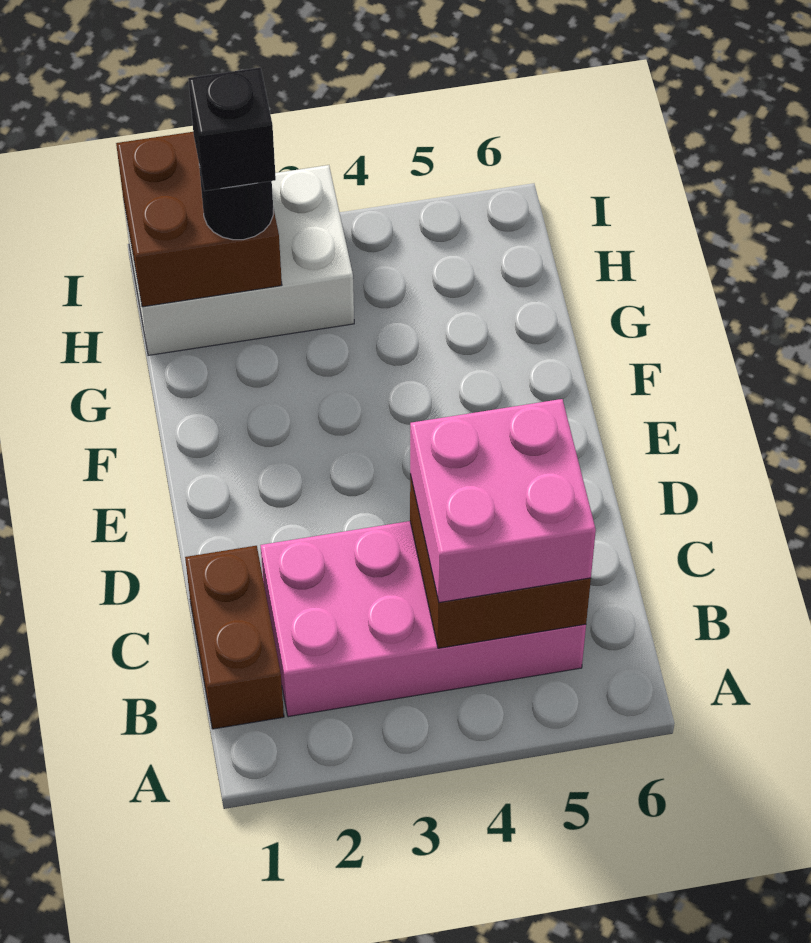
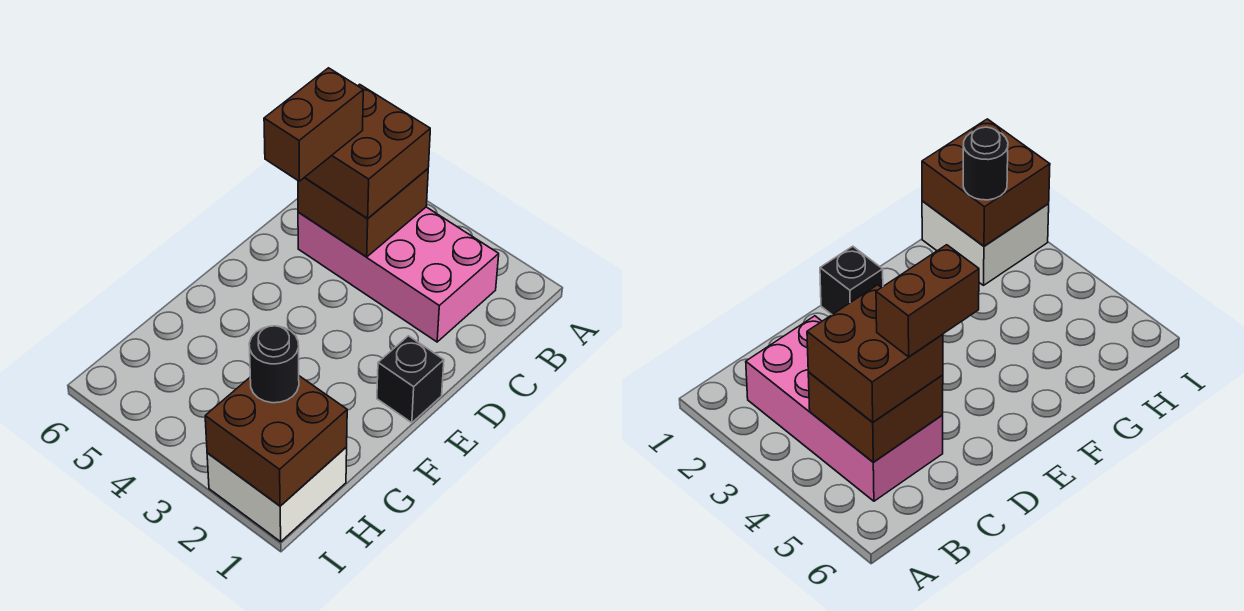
brown 1x2 brick [185,546,284,729] -> brown 1x2 brick moved to [264,68,363,181]
pink 2x2 brick [410,399,596,603] -> brown 2x2 brick [305,84,430,219]
white 2x3 brick [124,165,354,355] -> white 2x2 brick [207,447,347,542]
black 1x1 brick [188,68,276,191] -> black 1x1 brick moved to [377,336,444,423]

